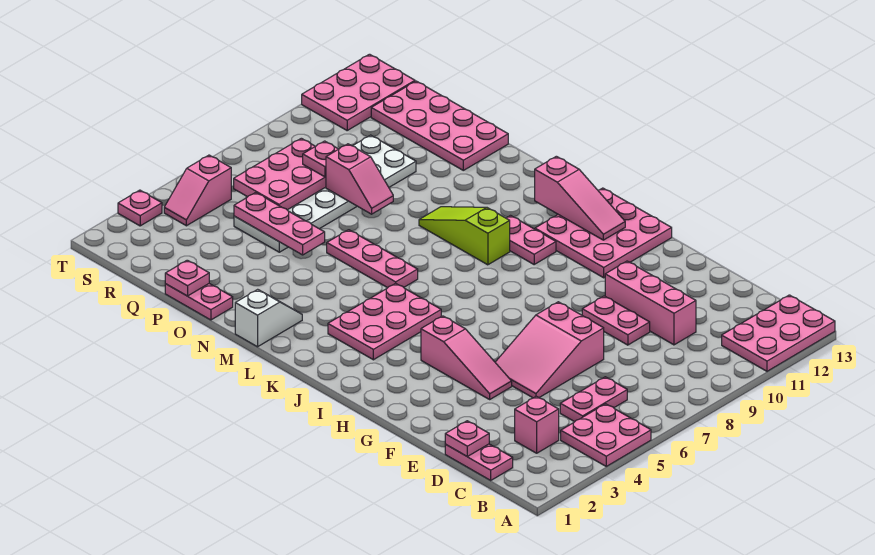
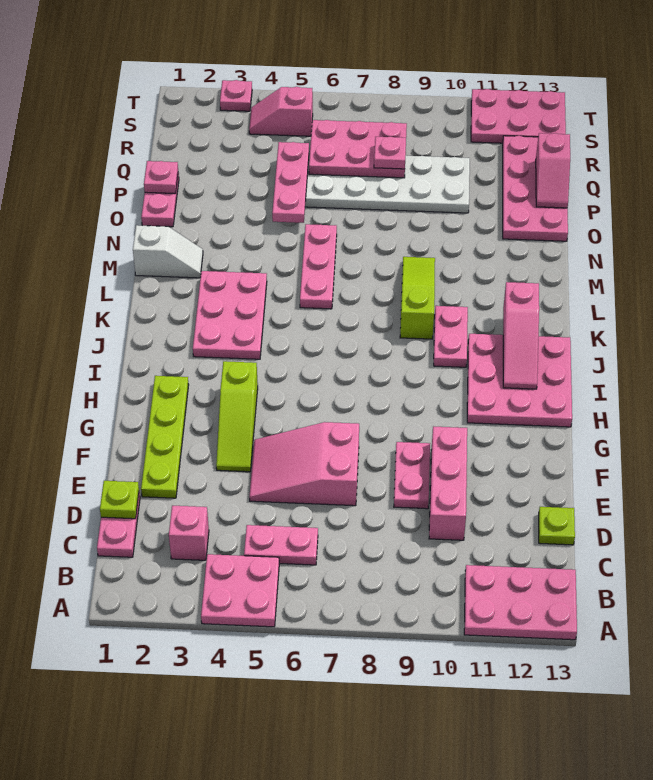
pink 1x1 plate [445,421,489,457] -> lime 1x1 plate [100,481,139,519]
none -> lime 1x1 plate [539,507,575,545]
none -> lime 1x4 plate [141,376,189,498]
pink 1x3 slope [421,316,512,399] -> lime 1x3 slope [216,361,258,472]
pink 2x3 plate [328,283,441,360] -> pink 2x3 plate turned to [193,271,267,359]
pink 1x2 slope [326,144,393,214] -> pink 1x2 slope moved to [536,133,570,208]

